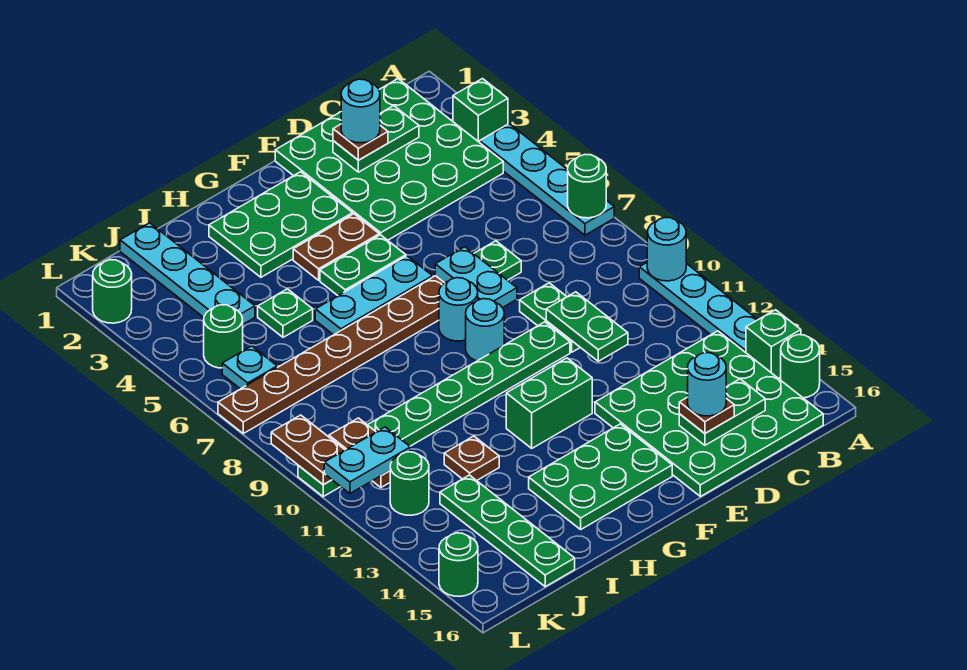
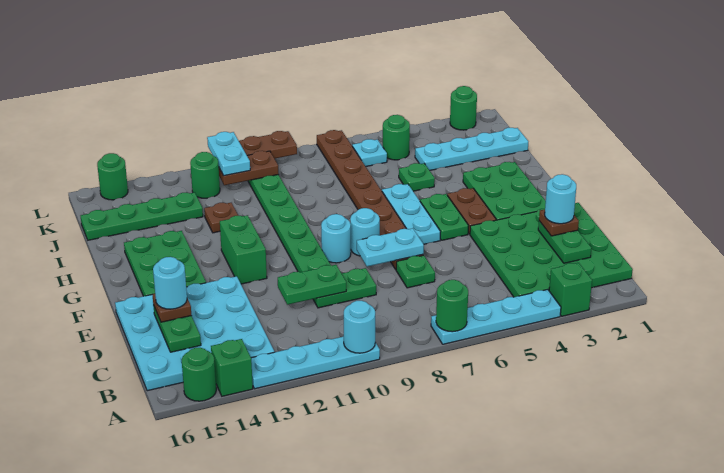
green 4x4 plate [595,331,823,497] -> cyan 4x4 plate [115,276,275,391]

